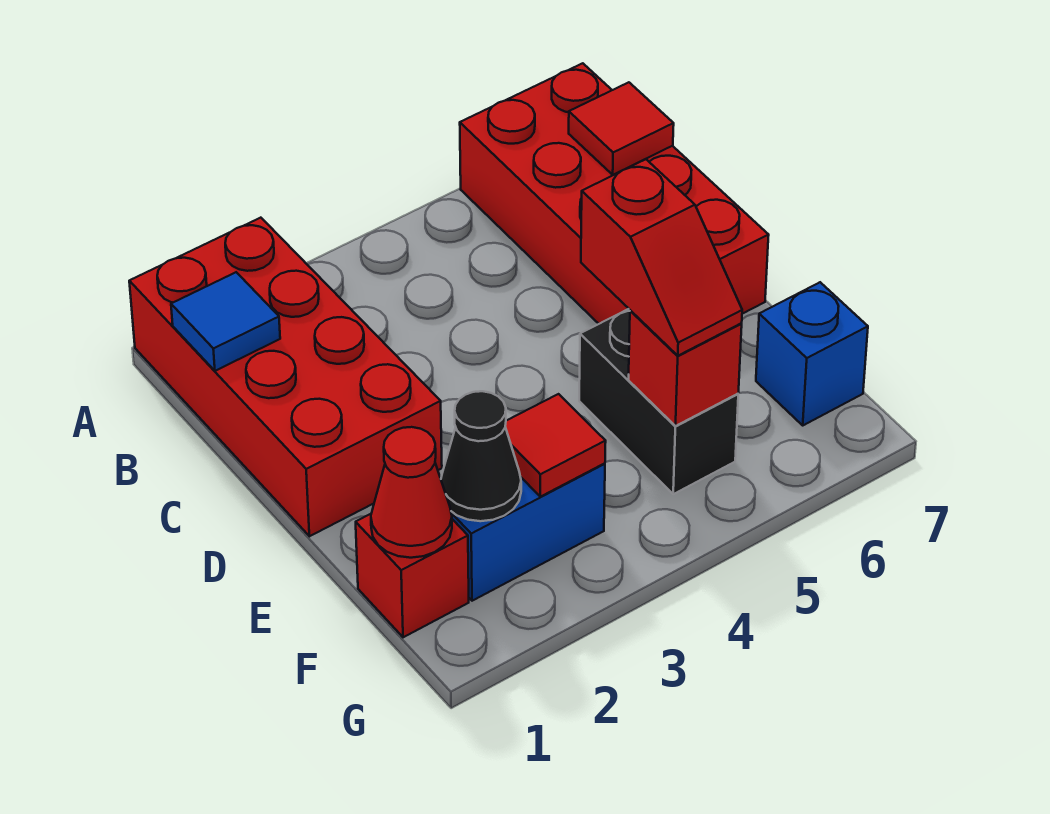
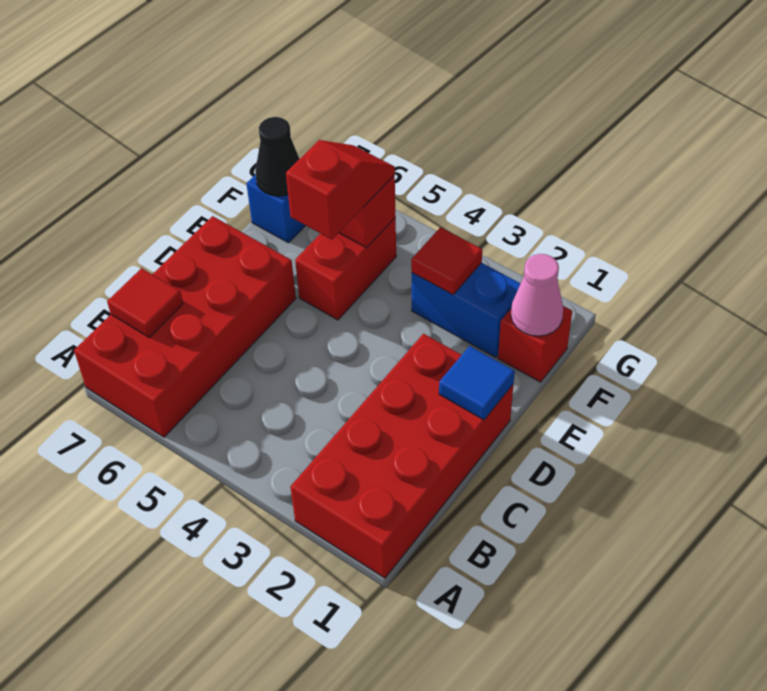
blue 1x1 tile [171,272,280,371] -> blue 1x1 tile moved to [439,346,515,420]
black 1x2 brick [579,309,738,494] -> red 1x2 brick [295,218,396,320]
red 1x1 cone [371,427,452,558] -> pink 1x1 cone [511,254,563,336]
black 1x1 cone [441,391,521,521] -> black 1x1 cone moved to [255,117,299,196]

